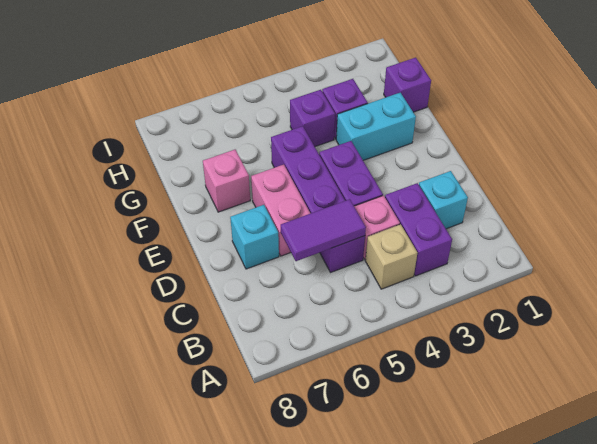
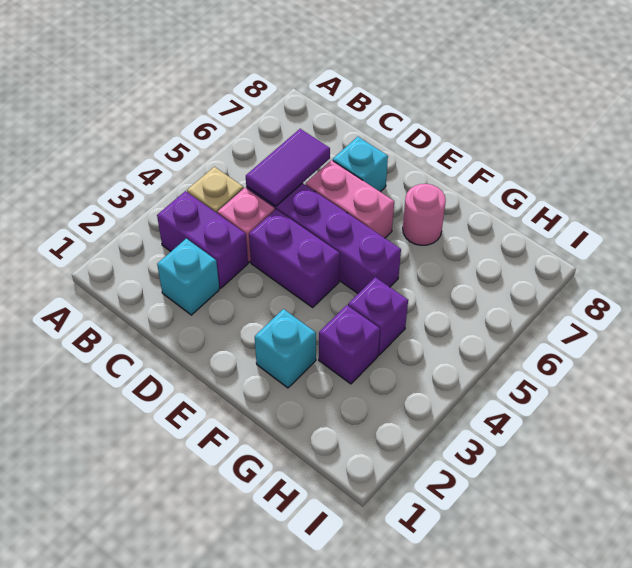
cyan 1x2 brick [336,93,416,160] -> cyan 1x1 brick [255,309,316,388]
pink 1x1 brick [203,150,250,212] -> pink 1x1 round brick [403,184,446,245]
purple 1x1 brick [384,58,431,112] -> none

